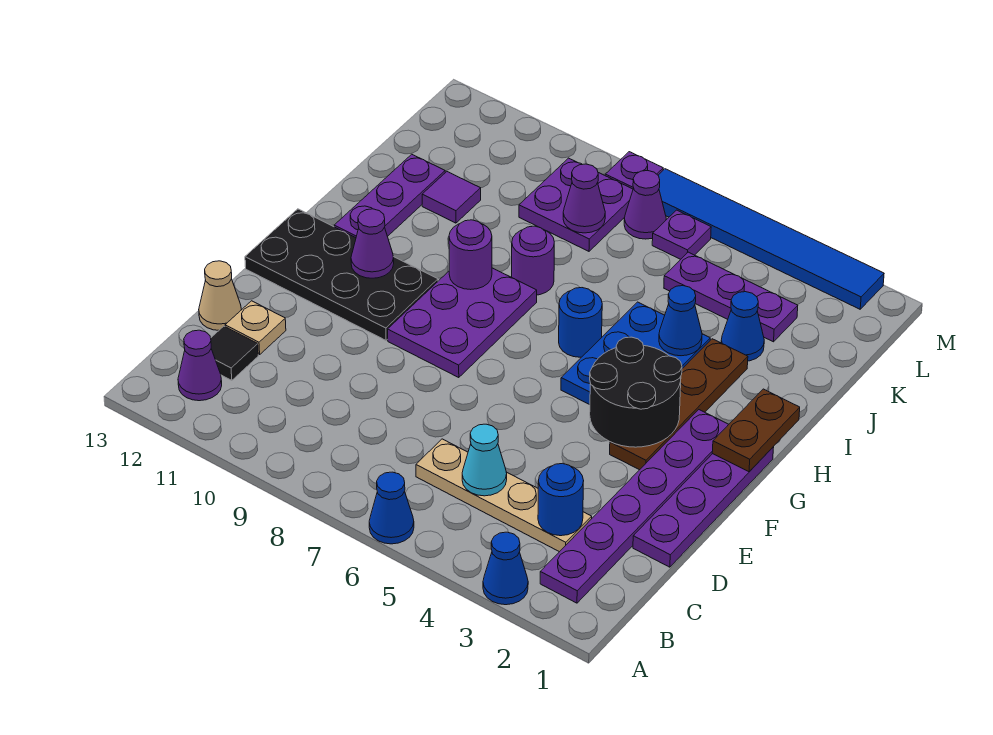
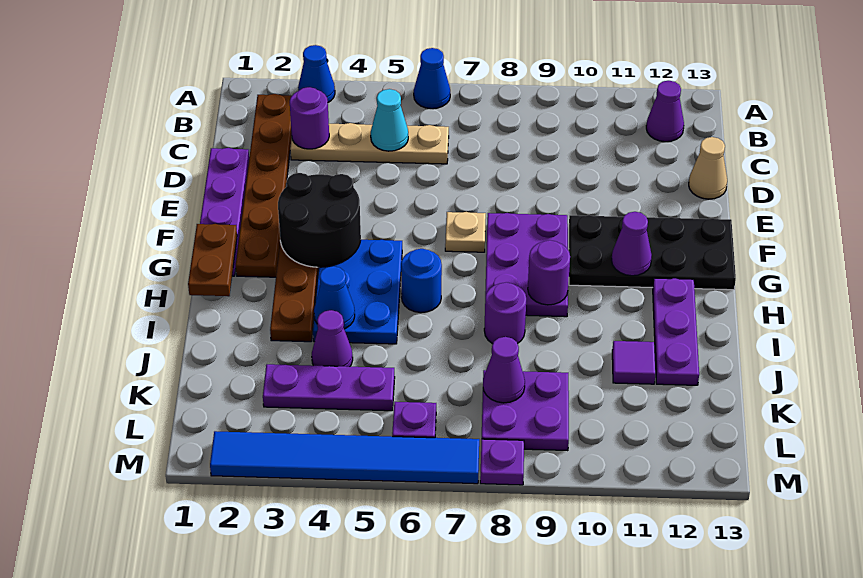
purple 1x6 plate [540,410,729,603] -> brown 1x6 plate [236,94,292,277]
blue 1x1 round brick [538,463,584,536] -> purple 1x1 round brick [290,87,329,149]
black 1x1 tile [211,326,258,381] -> none
tan 1x1 plate [225,301,286,355] -> tan 1x1 plate moved to [445,212,486,252]
blue 1x1 cone [721,292,764,361] -> none
purple 1x1 cone [624,171,666,239] -> purple 1x1 cone moved to [312,310,353,367]

